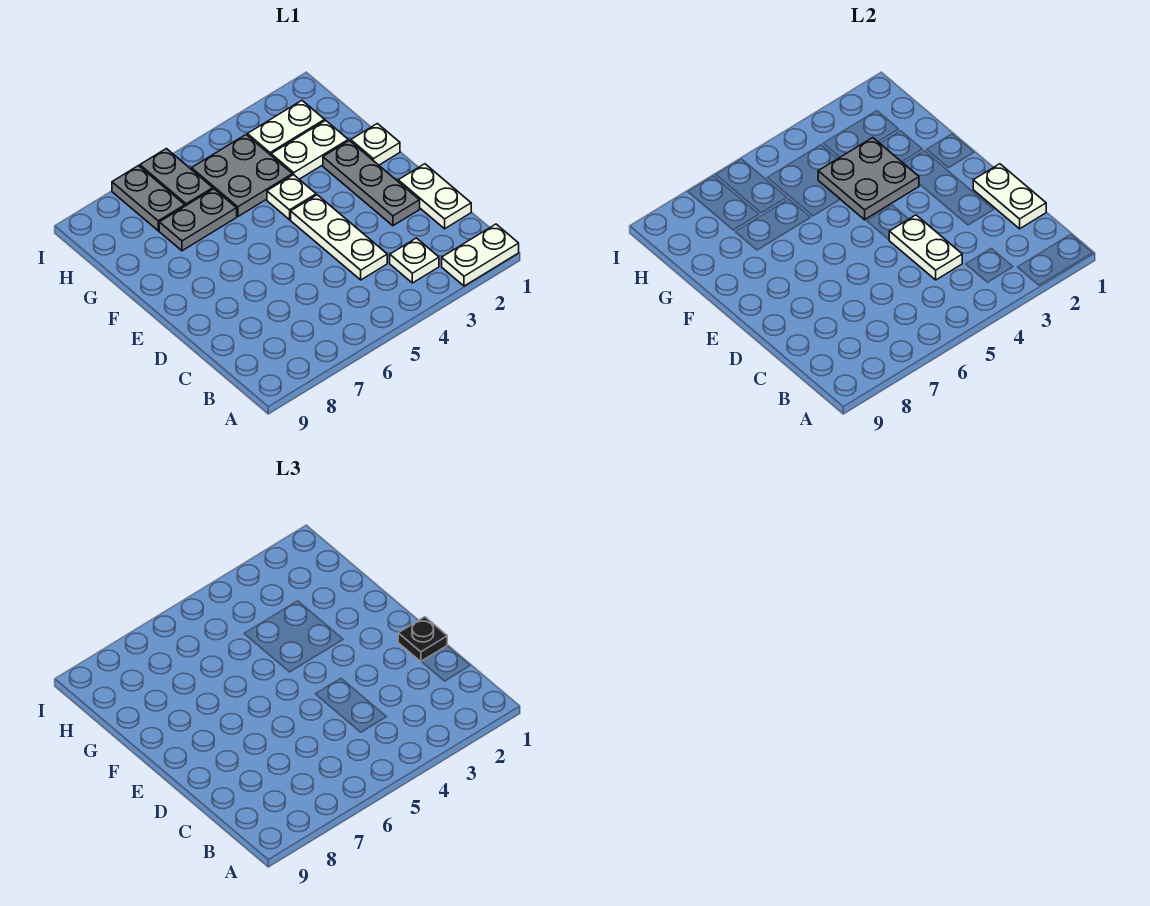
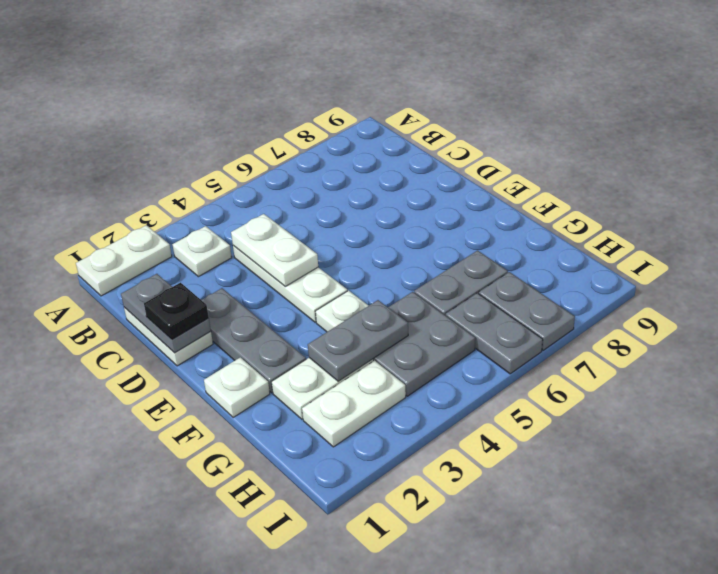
white 1x2 plate [973,164,1046,229] -> grey 1x2 plate [121,274,211,353]
grey 2x2 plate [818,138,919,220] -> grey 1x2 plate [308,300,408,381]

